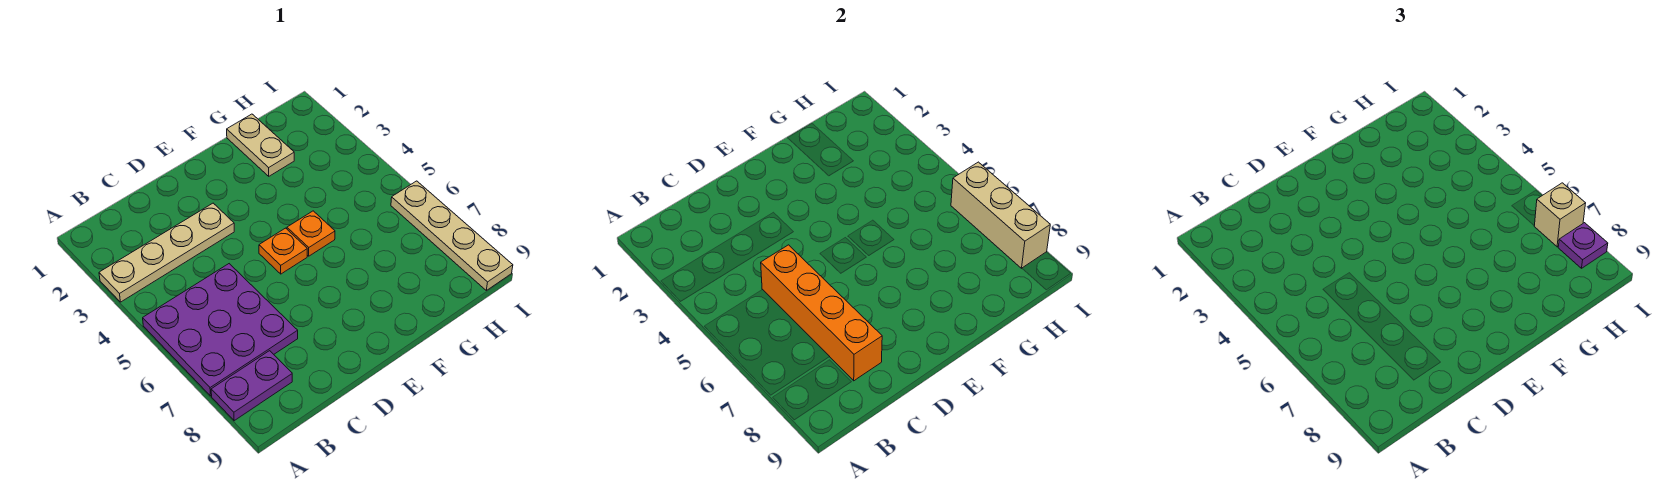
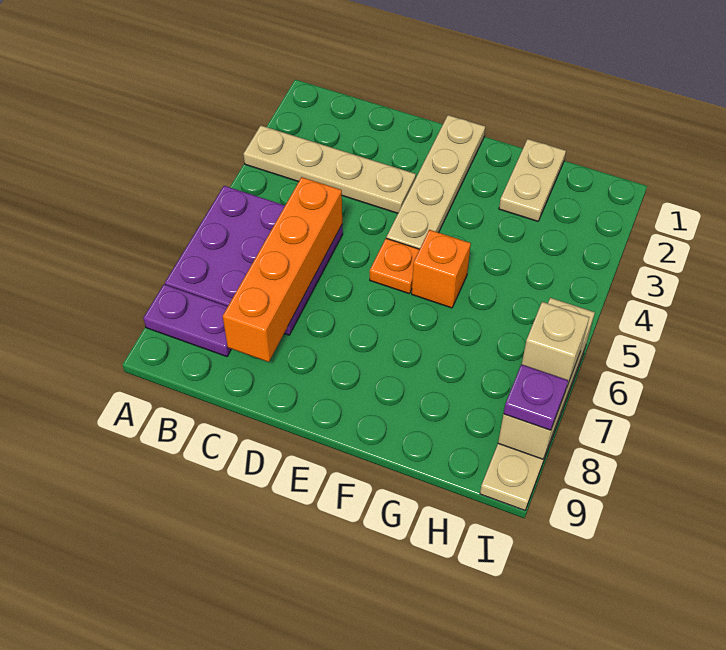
none -> tan 1x4 plate [386,115,485,249]
orange 1x1 plate [287,211,335,256] -> orange 1x1 brick [412,230,471,308]

